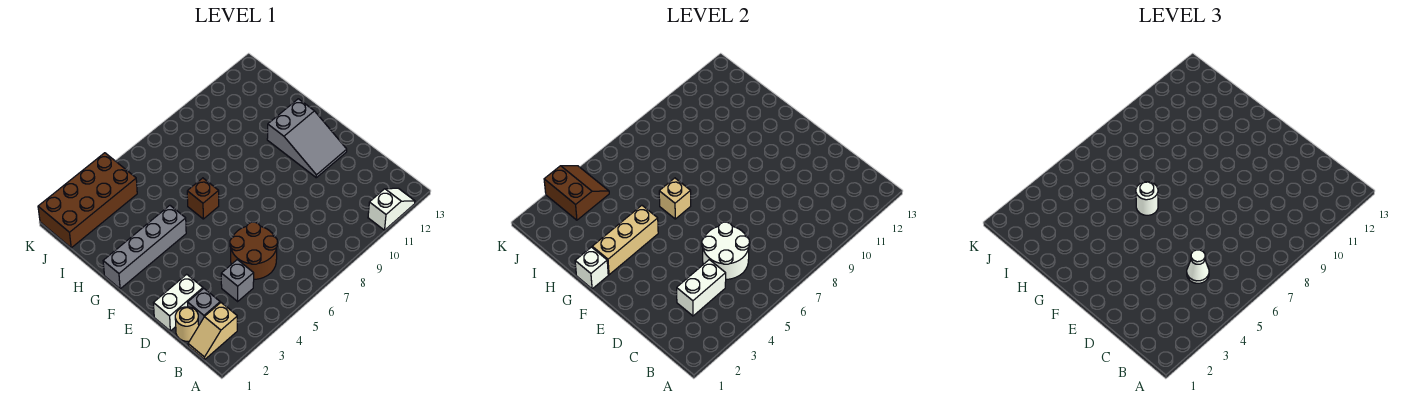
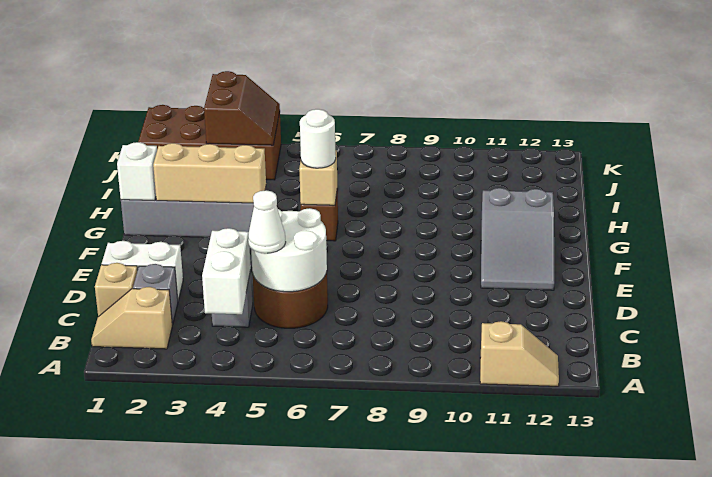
white 1x2 slope [368,188,415,230] -> tan 1x2 slope [480,321,559,386]
tan 1x1 round brick [175,307,199,341] -> tan 1x1 brick [95,263,138,317]
white 1x2 brick [677,260,726,316] -> white 1x2 brick turned to [202,228,251,314]

